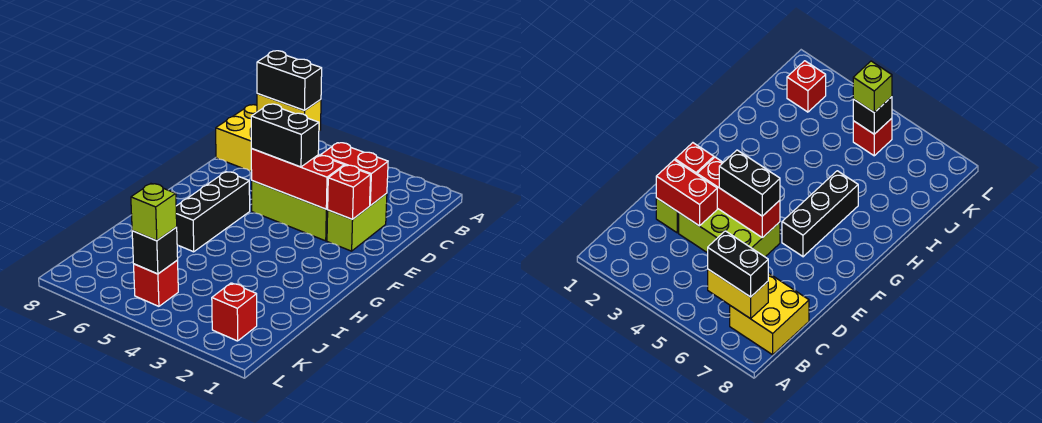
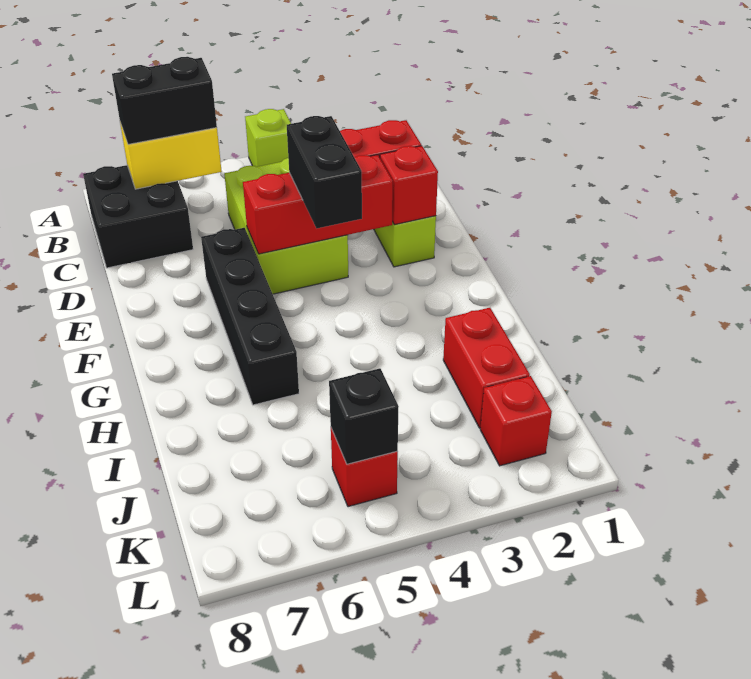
yellow 2x2 brick [216,105,257,172] -> black 2x2 brick [83,165,193,268]
lime 2x3 brick [252,181,328,241] -> lime 2x3 brick turned to [224,158,348,294]
black 1x2 brick [251,104,319,167] -> black 1x2 brick turned to [287,116,362,228]
black 1x3 brick [176,172,250,252] -> black 1x4 brick [201,228,299,405]
none -> red 1x2 brick [443,308,530,428]
lime 1x1 brick [131,184,177,241] -> lime 1x1 brick moved to [245,109,291,167]

